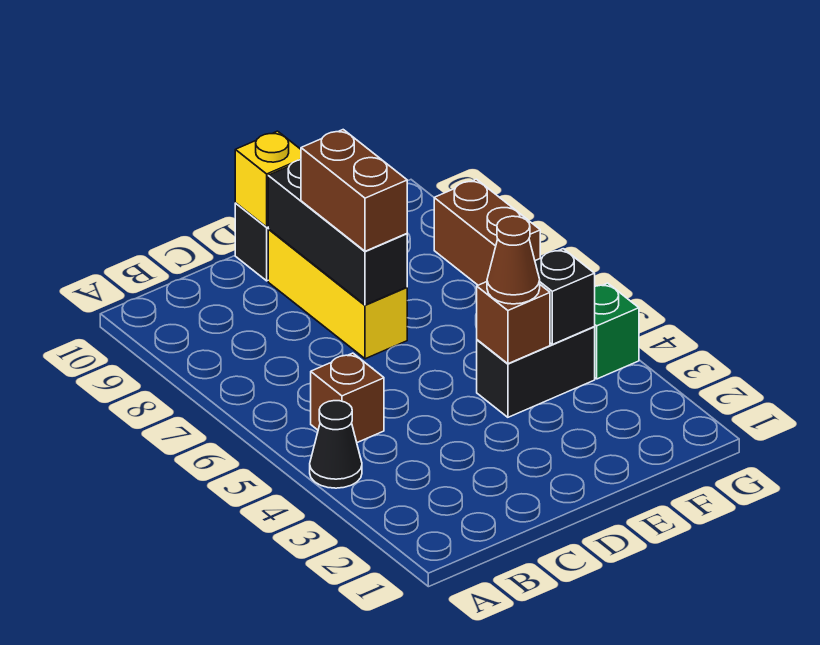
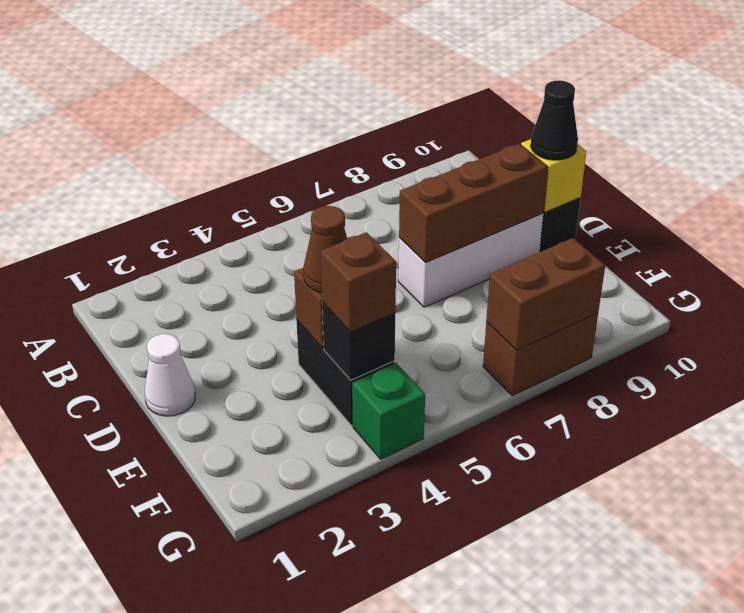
black 1x1 cone [310,401,362,488] -> black 1x1 cone moved to [531,80,578,160]
brown 1x1 brick [311,353,384,442] -> brown 1x1 brick moved to [320,232,396,332]
none -> white 1x1 cone [145,334,195,416]
yellow 1x3 brick [268,229,407,359] -> white 1x3 brick [398,213,543,307]
black 1x3 brick [268,160,407,305] -> brown 1x3 brick [399,144,548,263]
brown 1x2 brick [301,130,407,251] -> brown 1x2 brick moved to [486,238,605,351]

